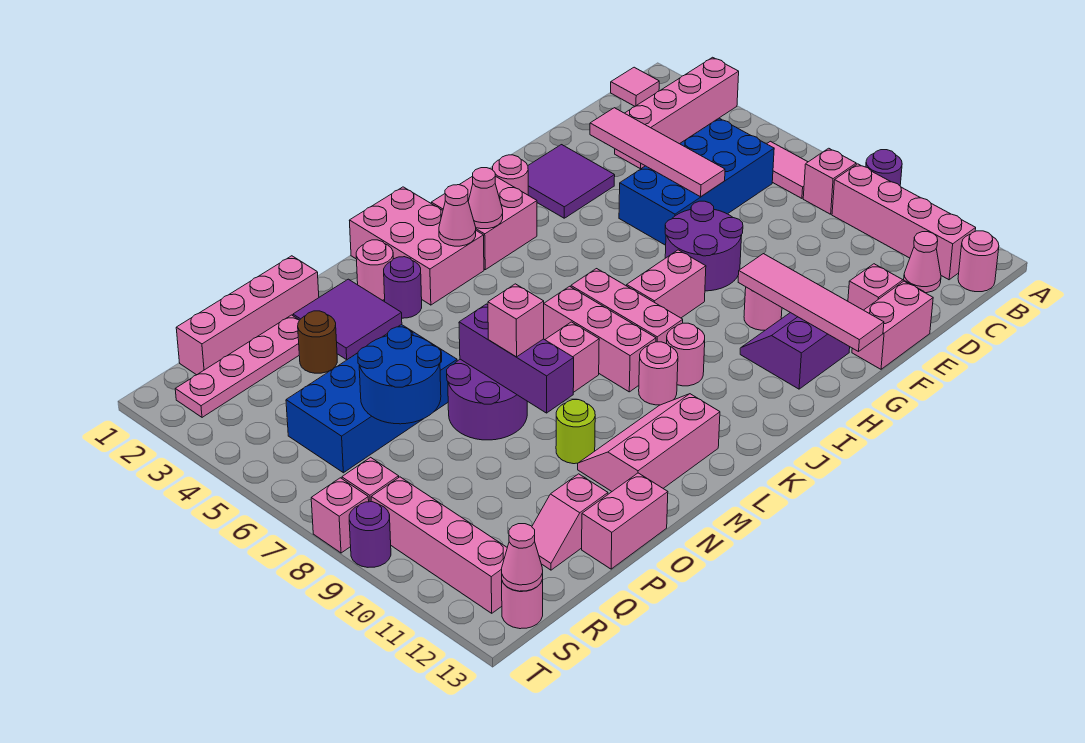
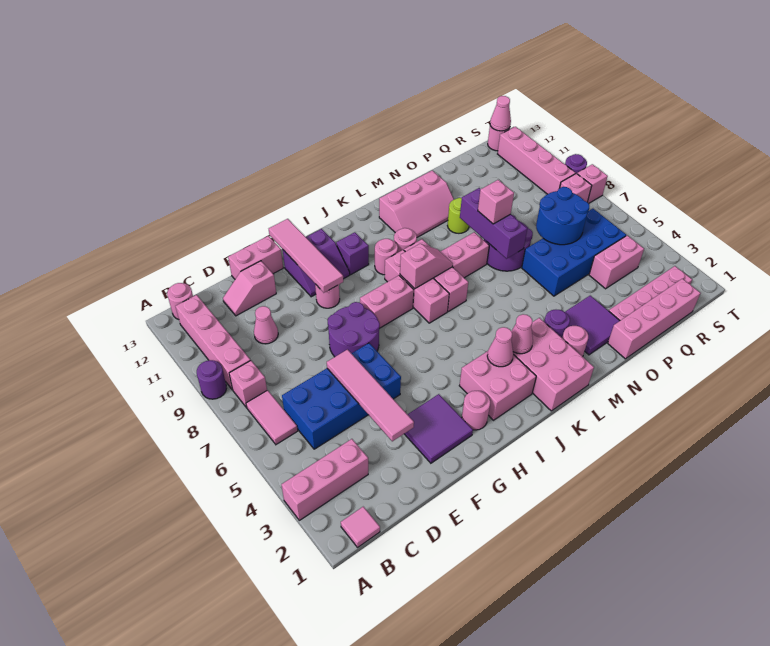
pink 1x4 brick [615,57,739,169] -> pink 1x3 brick [281,439,368,520]
pink 1x1 cone [904,232,941,293] -> pink 1x1 cone moved to [254,306,278,344]
none -> purple 1x1 brick [336,232,369,275]
pink 1x2 brick [582,473,668,569] -> pink 1x2 brick moved to [589,235,644,289]
brown 1x1 round brick [298,311,337,373] -> none
pink 1x2 slope [532,474,608,570] -> pink 1x2 slope moved to [400,244,453,289]

